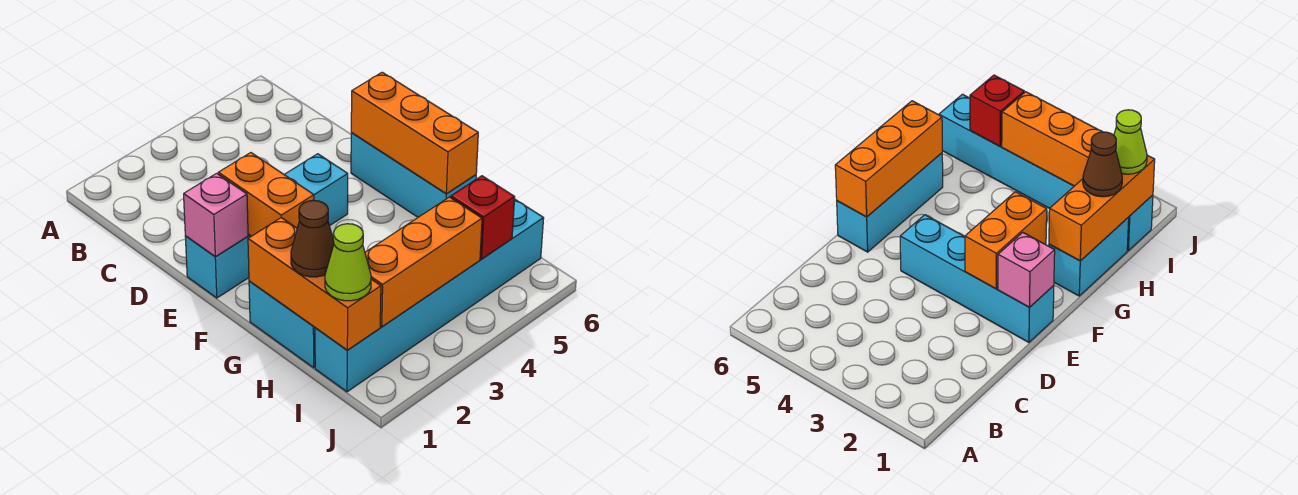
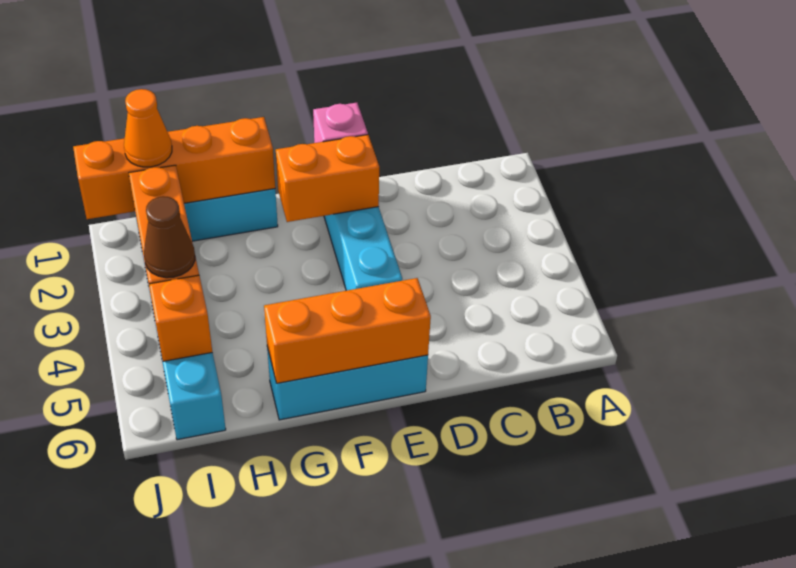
orange 1x3 brick [248,218,381,350] -> orange 1x4 brick [73,117,275,219]
brown 1x1 cone [291,200,334,277] -> brown 1x1 cone moved to [144,196,195,278]
lime 1x1 cone [325,224,371,301] -> orange 1x1 cone [124,89,172,167]
red 1x1 brick [451,176,515,259] -> orange 1x1 brick [149,275,212,361]

